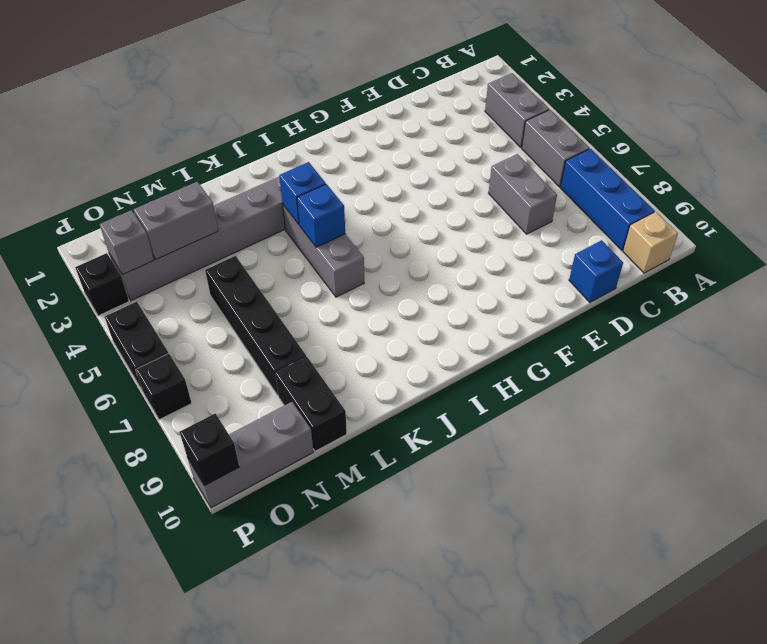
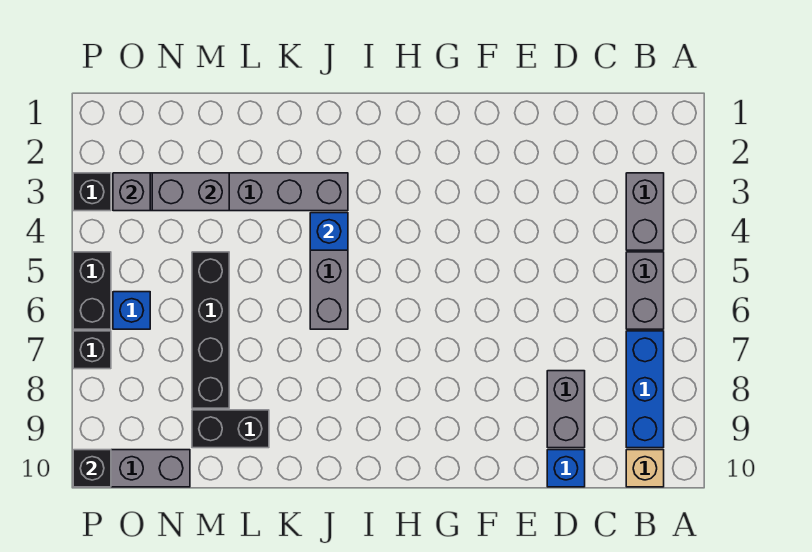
grey 1x2 brick [489,154,557,234] -> grey 1x2 brick moved to [547,371,585,448]
blue 1x1 brick [297,184,345,247] -> blue 1x1 brick moved to [113,292,150,329]
black 1x2 brick [275,357,347,451] -> black 1x2 brick turned to [192,410,269,448]

